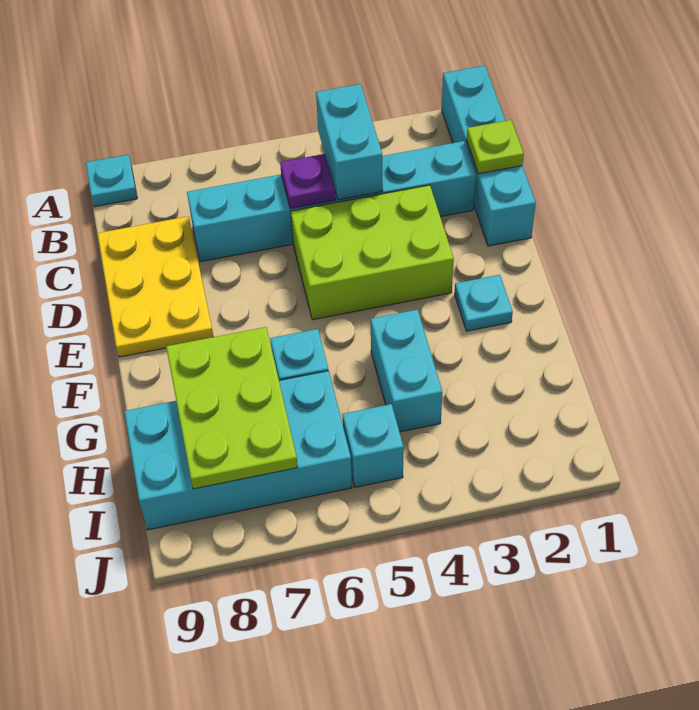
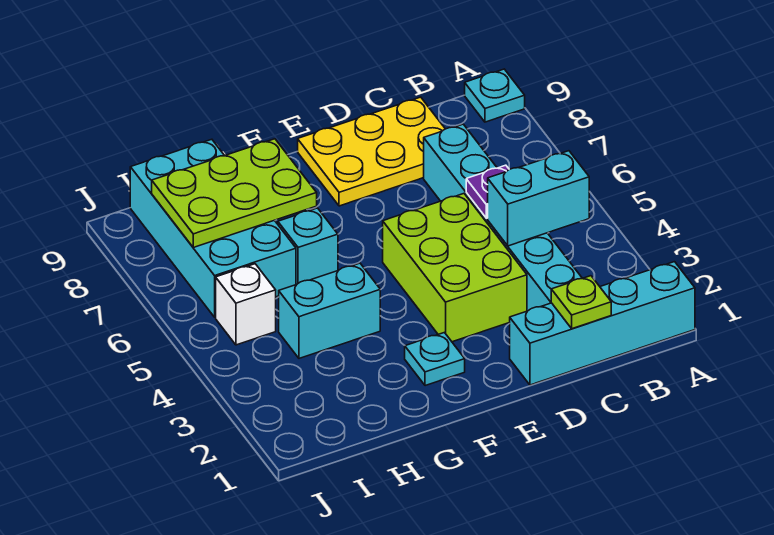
cyan 1x1 brick [342,404,404,487] -> white 1x1 brick [216,264,276,345]

